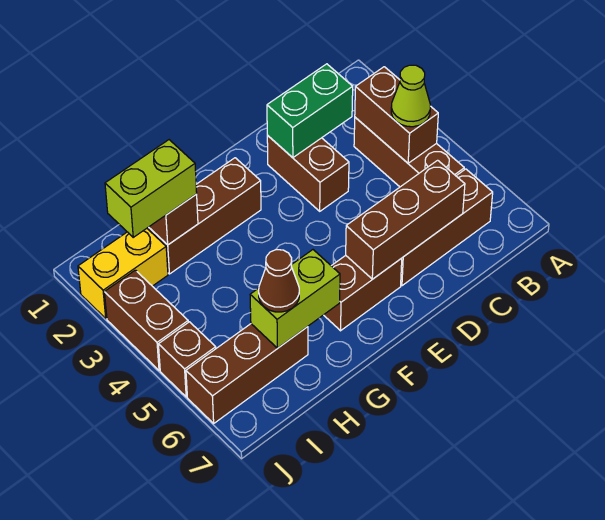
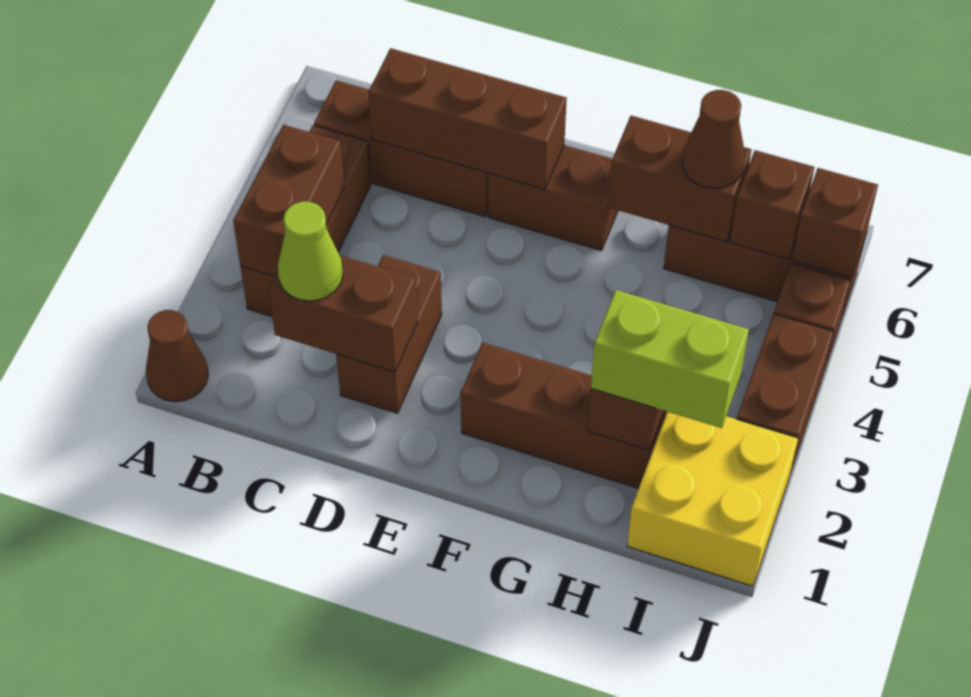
none -> brown 1x1 cone [146,310,208,402]
lime 1x1 cone [391,65,430,127] -> lime 1x1 cone moved to [278,202,343,301]
green 1x2 brick [267,64,353,158] -> brown 1x2 brick [269,255,418,372]
lime 1x2 brick [250,250,340,348] -> brown 1x2 brick [608,116,752,242]
yellow 1x2 brick [78,229,168,319] -> yellow 2x2 brick [627,412,798,586]
none -> brown 1x1 brick [730,150,814,259]
none -> brown 1x1 brick [792,168,878,278]

